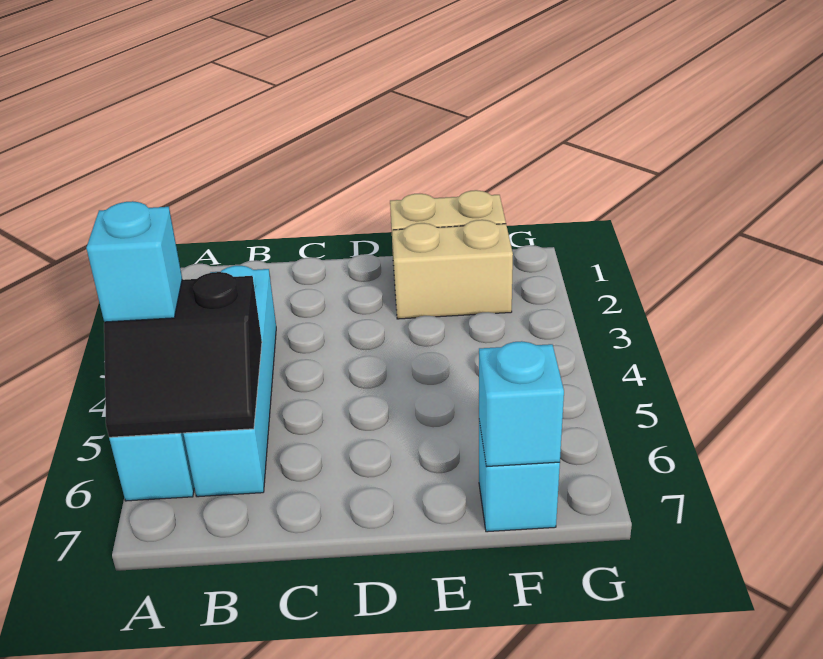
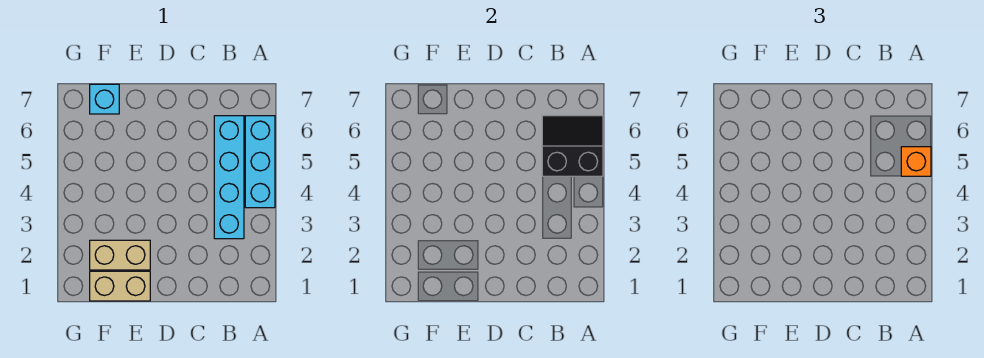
cyan 1x1 brick [86,201,182,322] -> orange 1x1 brick [901,147,931,176]
cyan 1x1 brick [479,341,564,467] -> none

